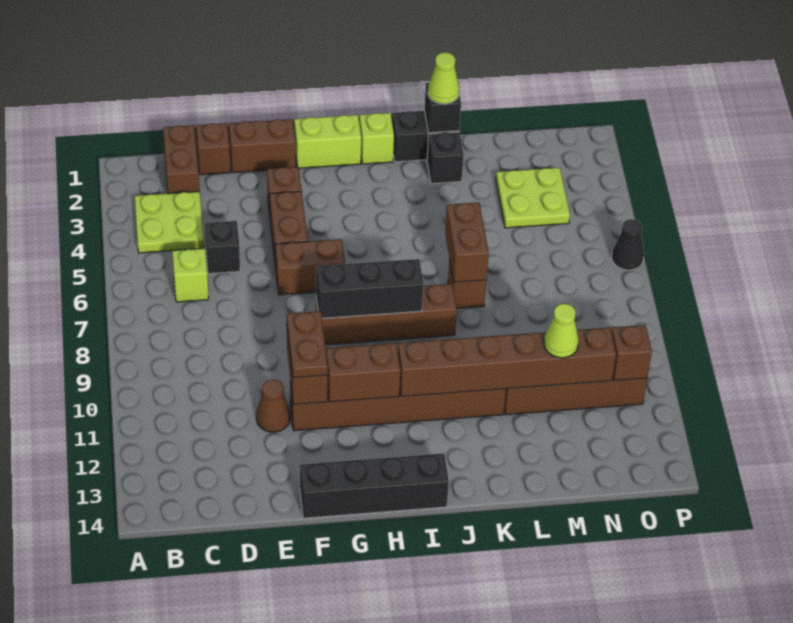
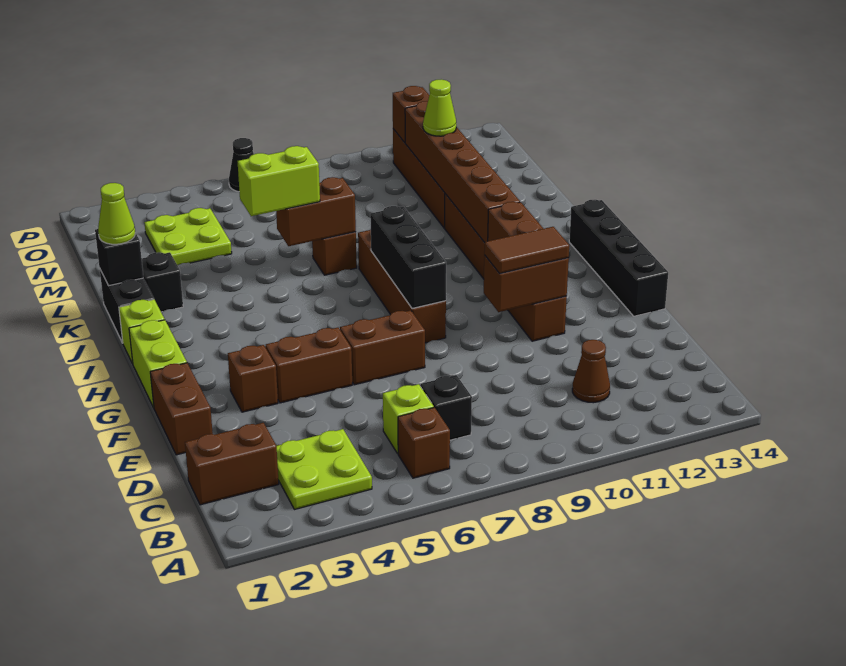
brown 1x1 brick [196,123,231,175] -> brown 1x1 brick moved to [398,407,450,478]
black 1x1 brick [205,221,240,274] -> black 1x1 brick moved to [421,375,472,440]
brown 1x1 cone [256,380,290,432] -> brown 1x1 cone moved to [572,340,610,403]
brown 1x2 brick [275,239,345,295] -> brown 1x2 brick turned to [340,310,425,385]
brown 1x2 plate [287,311,328,378] -> brown 1x2 tile [484,227,569,274]
none -> lime 1x2 brick [238,146,320,216]

